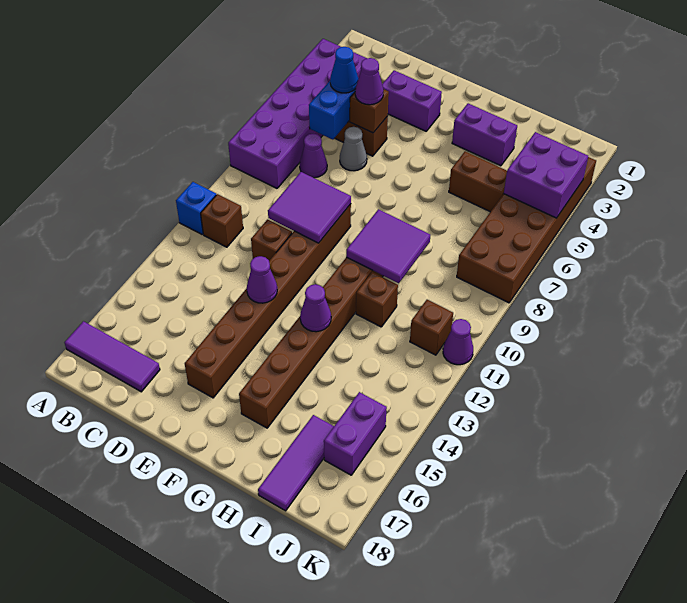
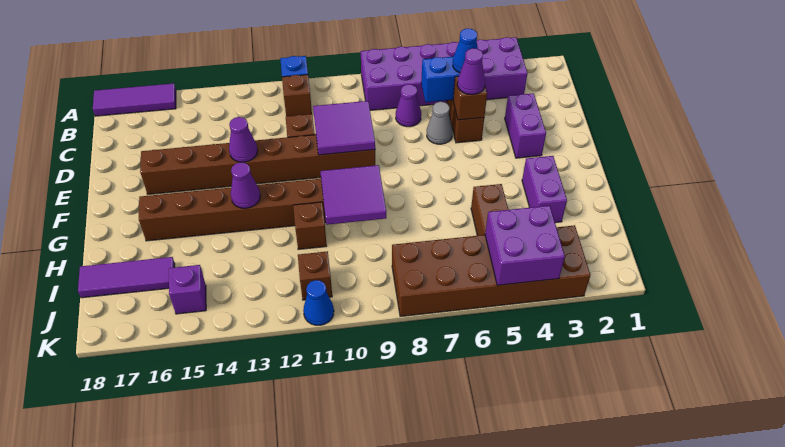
purple 1x3 tile [65,321,160,392] -> purple 1x3 tile turned to [93,83,176,116]
purple 1x2 brick [324,392,387,475] -> purple 1x1 brick [169,265,206,314]
purple 1x1 cone [443,319,473,365] -> blue 1x1 cone [303,280,334,325]

